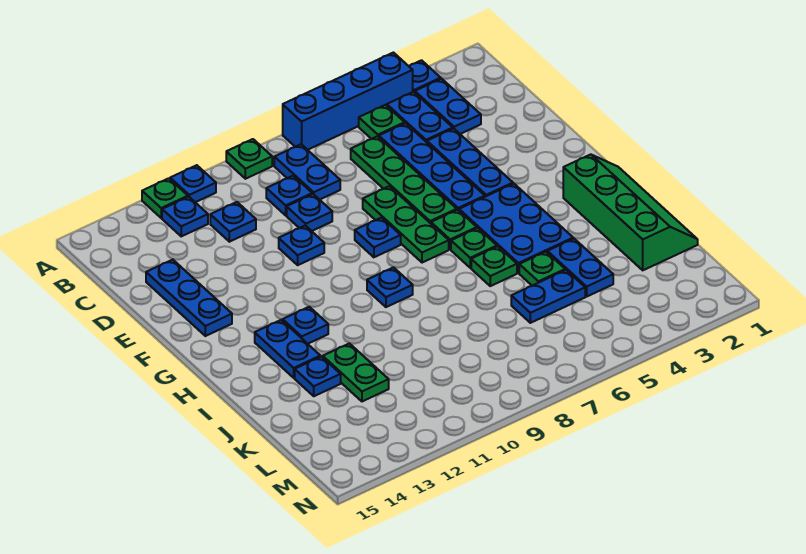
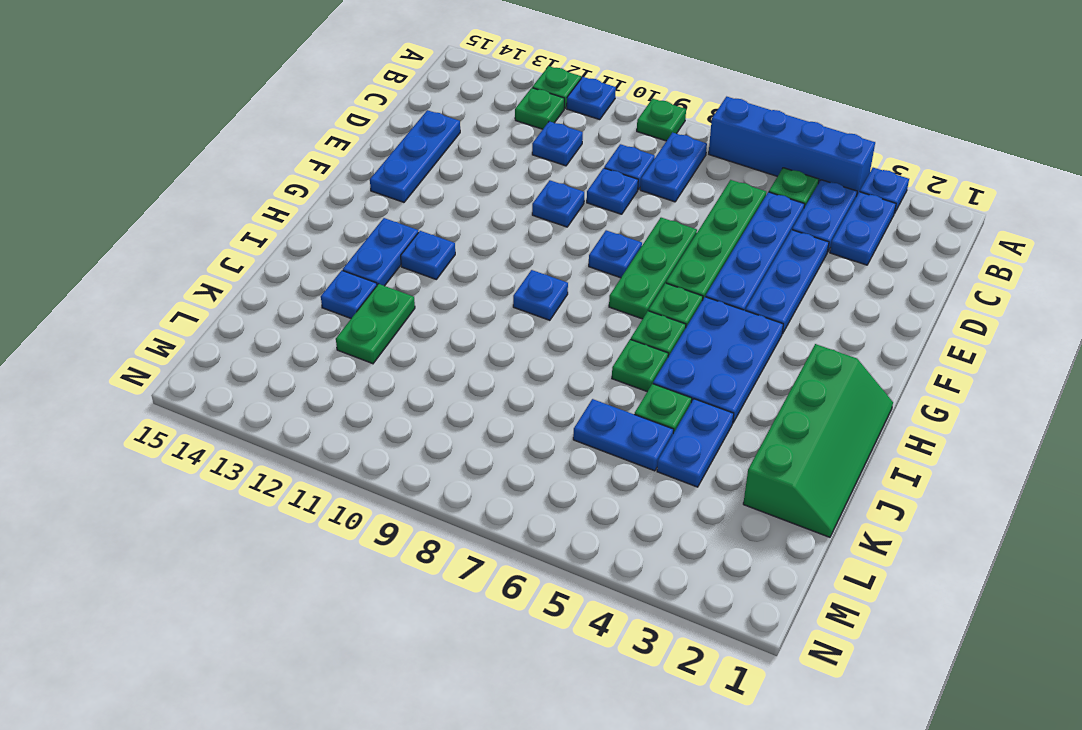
blue 1x1 plate [162,197,208,236] -> green 1x1 plate [515,88,564,129]

